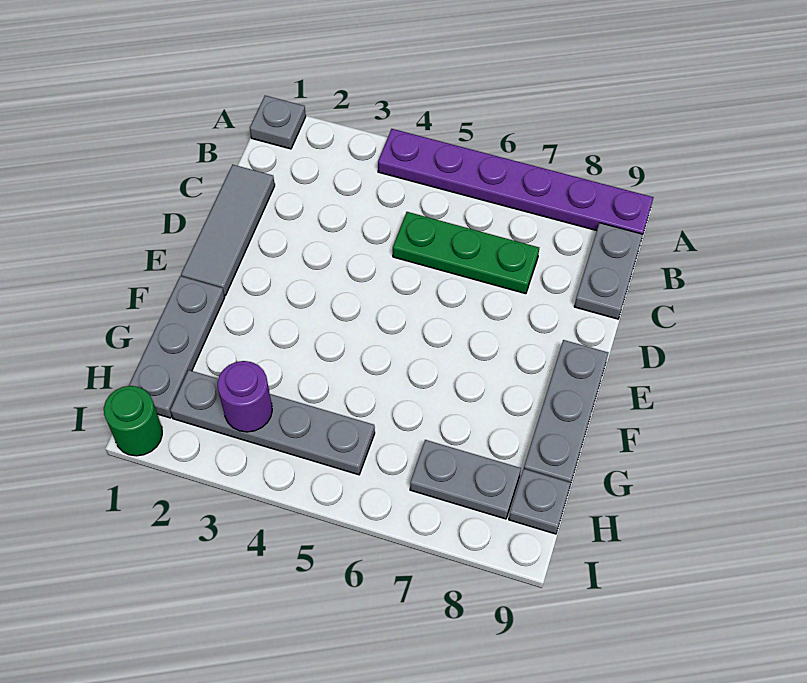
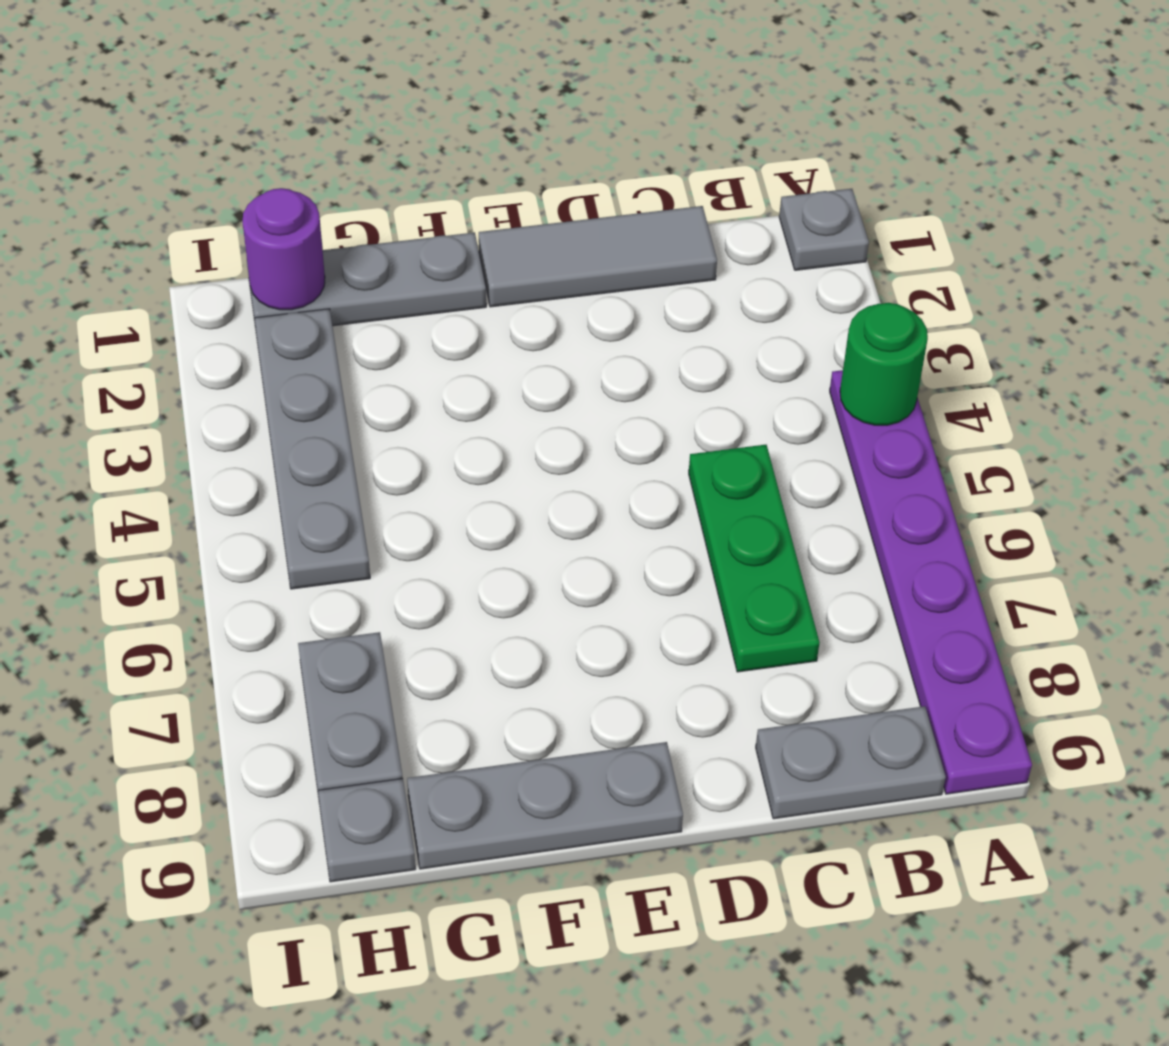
purple 1x1 round brick [217,361,272,432] -> purple 1x1 round brick moved to [242,188,325,310]
green 1x1 round brick [104,386,162,456] -> green 1x1 round brick moved to [840,303,928,425]

